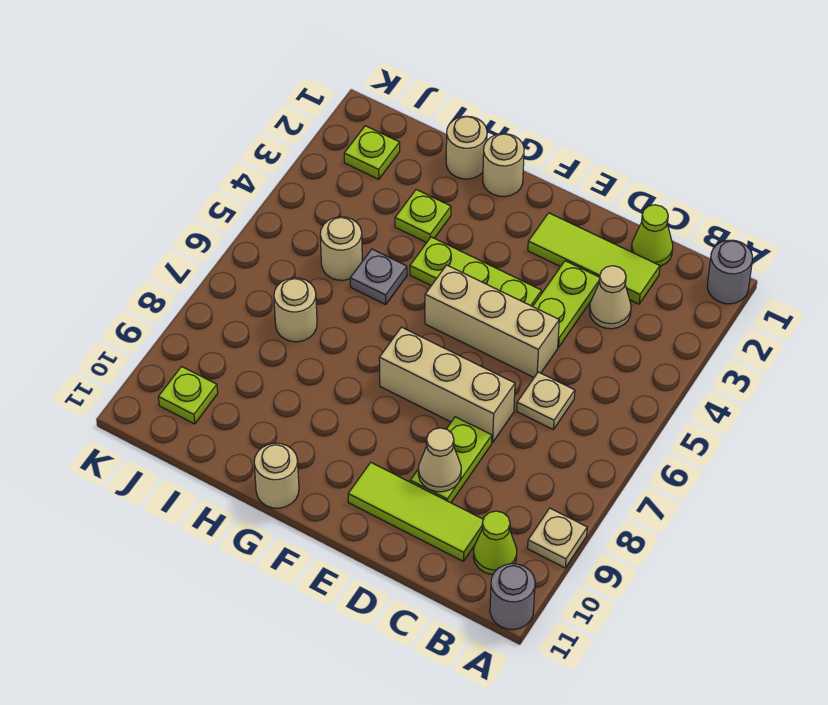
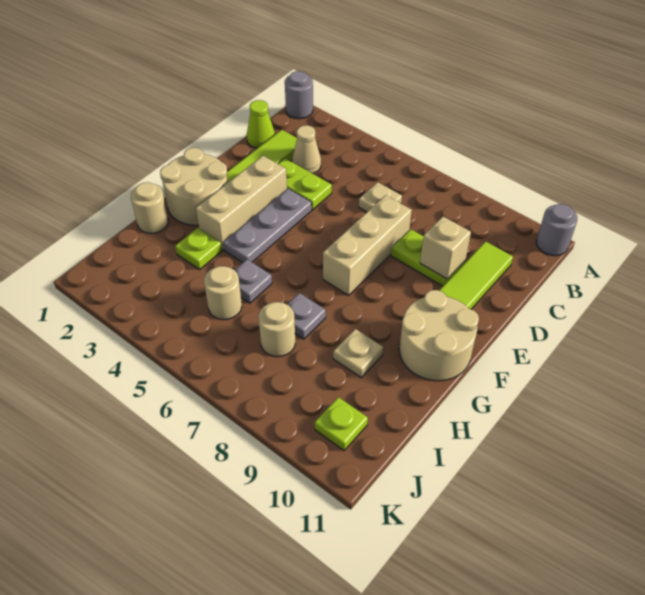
tan 1x1 plate [528,508,587,568] -> tan 1x1 plate moved to [333,329,383,377]
lime 1x1 cone [473,511,517,574] -> none
tan 1x3 brick [425,265,559,377] -> tan 1x3 brick moved to [196,156,287,250]
tan 1x1 cone [418,428,461,492] -> tan 1x1 brick [420,217,471,279]
lime 1x3 plate [410,237,542,307] -> grey 1x3 plate [223,189,312,263]
tan 1x1 round brick [483,134,524,197] -> tan 2x2 round brick [160,148,228,225]
tan 1x1 round brick [254,443,299,508] -> tan 2x2 round brick [399,290,479,381]
none -> grey 1x1 plate [287,293,326,339]
lime 1x1 plate [344,126,400,179] -> none

